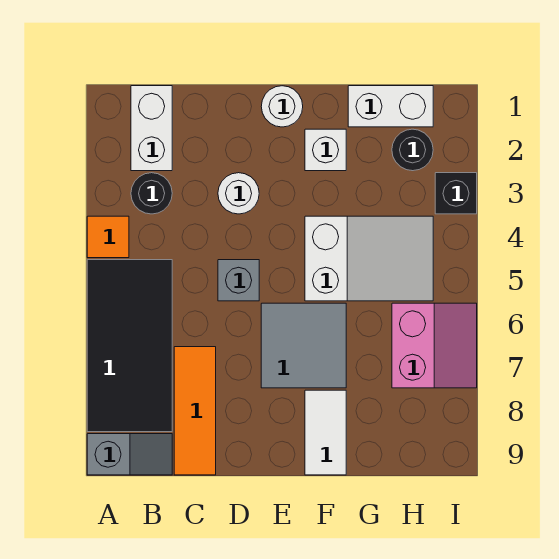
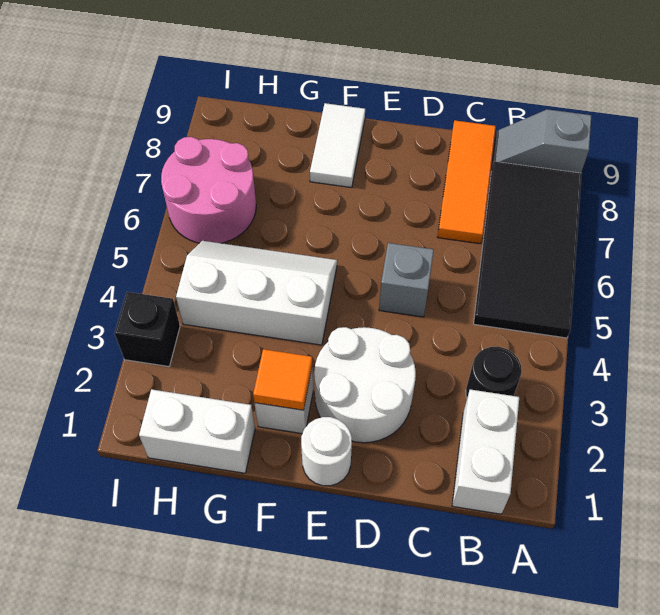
orange 1x1 tile [87,216,129,258] -> orange 1x1 tile moved to [253,349,312,410]
white 1x1 round brick [218,173,259,214] -> white 2x2 round brick [314,327,416,443]
grey 2x2 tile [261,303,346,388] -> none
white 2x3 slope [305,216,433,301] -> white 2x3 slope turned to [176,241,337,345]
black 1x1 round brick [392,129,433,171] -> none
pink 2x2 slope [392,303,477,388] -> pink 2x2 round brick [161,137,256,243]

